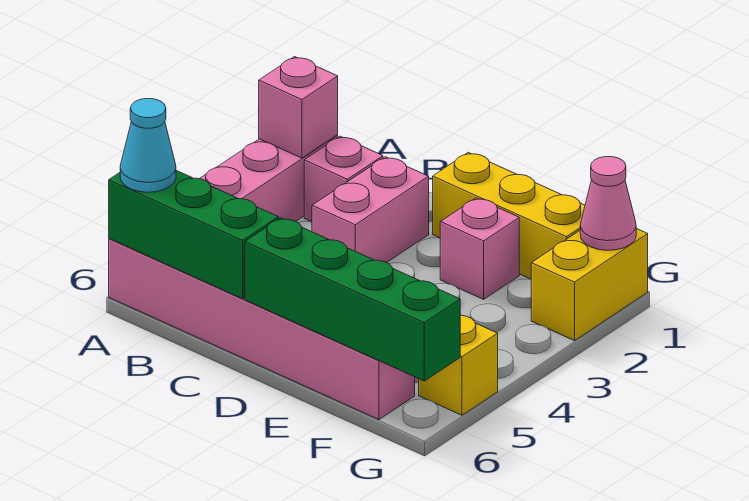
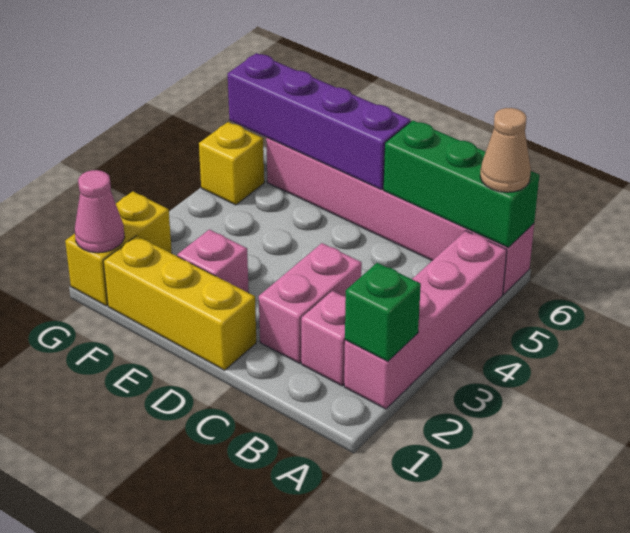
pink 1x1 brick [259,57,338,158] -> green 1x1 brick [345,263,421,361]
cyan 1x1 cone [120,99,176,192] -> tan 1x1 cone [480,108,531,192]
green 1x4 brick [245,218,460,381] -> purple 1x4 brick [228,53,411,190]

